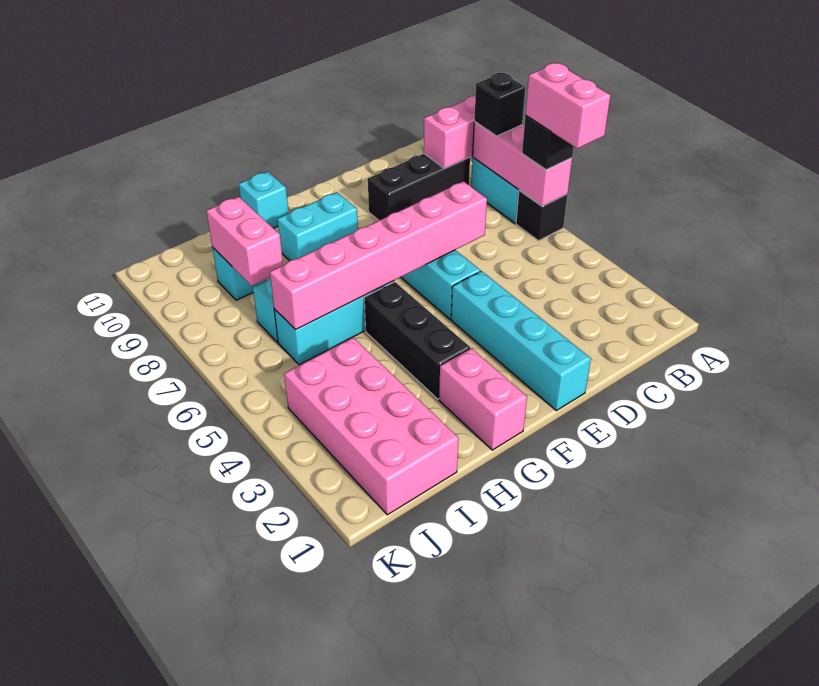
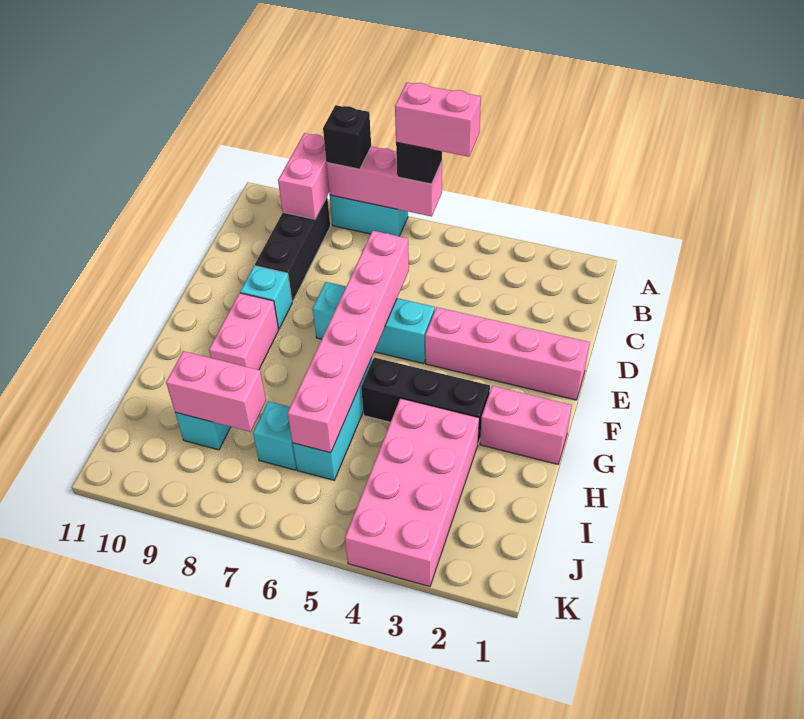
black 1x1 brick [516,190,568,241] -> none
cyan 1x4 brick [451,271,591,411] -> pink 1x4 brick [425,307,590,400]
cyan 1x2 brick [277,192,358,261] -> pink 1x2 brick [209,293,279,370]
cyan 1x1 brick [239,172,289,228] -> cyan 1x1 brick moved to [240,266,292,329]
pink 2x4 brick [284,338,459,515] -> pink 2x4 brick turned to [345,398,479,587]

